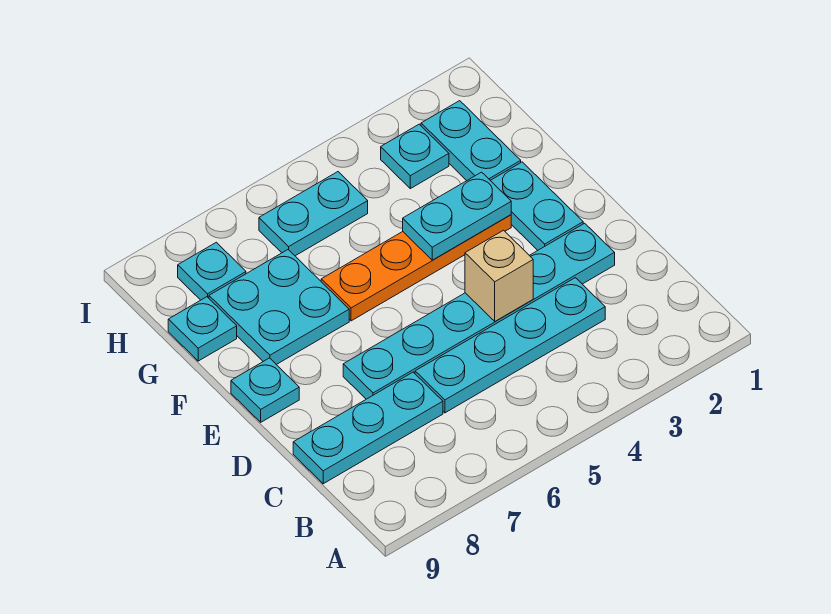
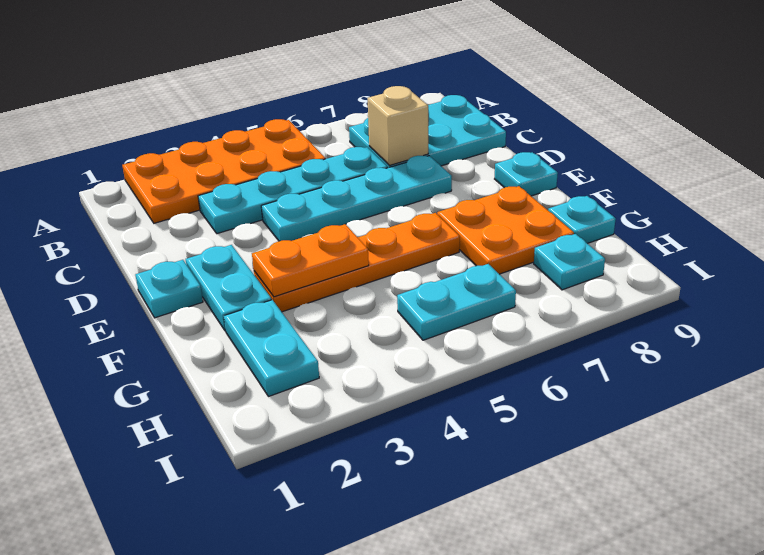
none -> orange 2x4 plate [122,119,325,223]
cyan 1x3 plate [293,372,443,484] -> cyan 2x3 plate [349,95,506,168]
cyan 1x6 plate [343,223,615,399] -> cyan 1x4 plate [261,156,452,241]
tan 1x1 brick [465,230,533,321] -> tan 1x1 brick moved to [368,86,428,165]
cyan 1x2 plate [403,172,511,260] -> orange 1x2 plate [252,224,369,297]
cyan 2x2 plate [209,250,349,365] -> orange 2x2 plate [437,186,574,274]
cyan 1x1 plate [381,124,449,189] -> cyan 1x1 plate moved to [135,260,203,318]

